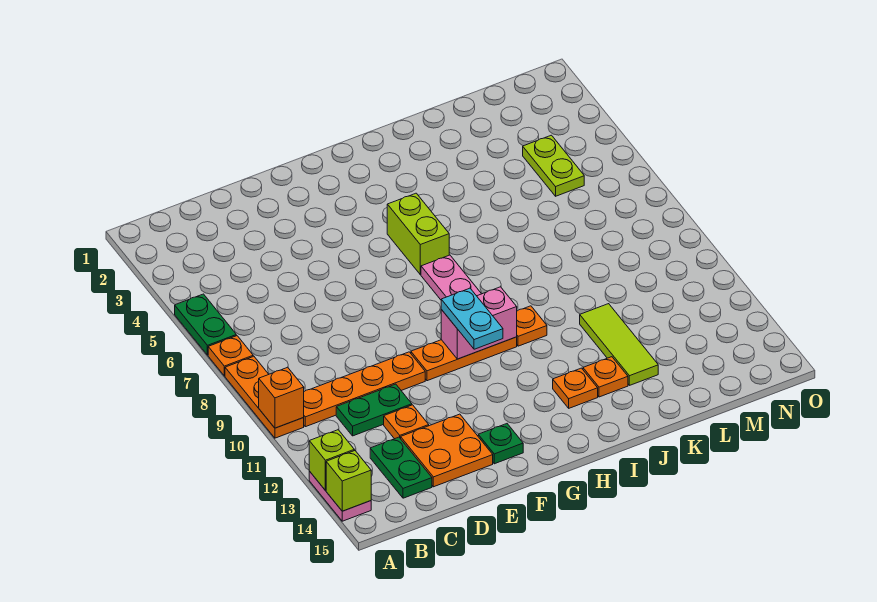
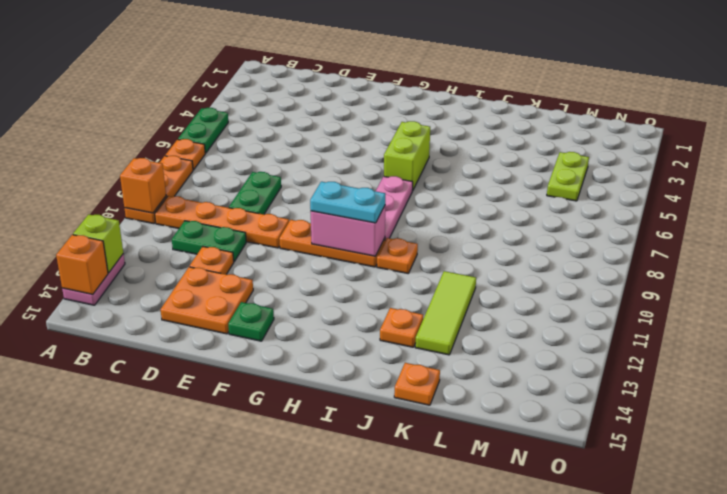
lime 1x1 brick [326,451,371,511] -> orange 1x1 brick [56,235,108,294]
green 1x2 plate [370,437,432,498] -> green 1x2 plate moved to [229,172,281,214]
cyan 1x2 plate [441,288,503,349] -> cyan 1x2 plate turned to [310,182,385,223]
orange 1x1 plate [553,368,598,408] -> orange 1x1 plate moved to [394,363,440,405]

